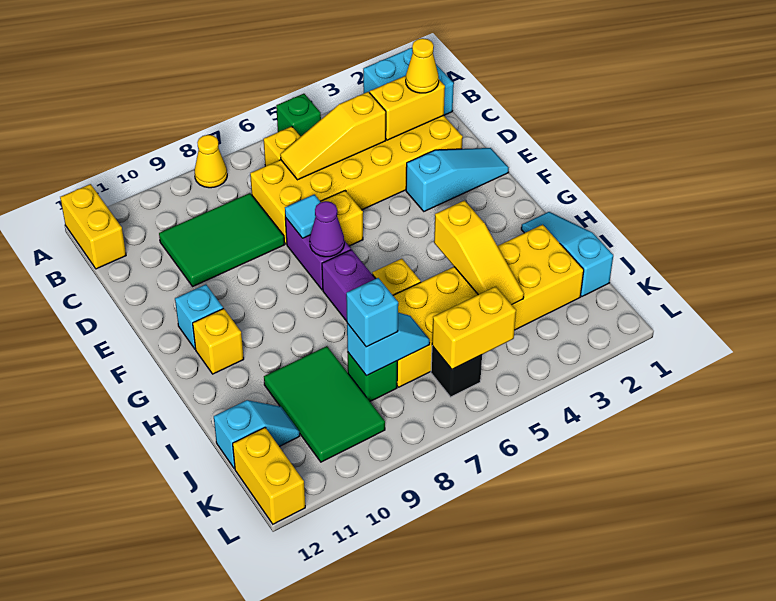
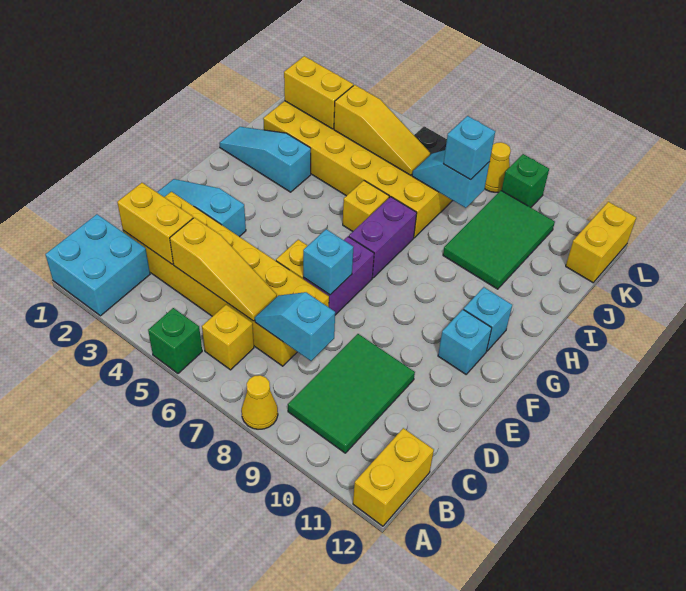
yellow 1x1 cone [406,38,439,93] -> yellow 1x1 cone moved to [485,142,511,192]
green 2x3 tile [159,193,285,286] -> green 2x3 tile turned to [288,334,415,453]
cyan 1x1 tile [285,194,320,238] -> cyan 1x1 brick [303,229,353,295]
purple 1x1 cone [310,201,344,257] -> none
yellow 1x1 brick [193,308,244,374] -> cyan 1x1 brick [464,287,512,351]
cyan 1x3 slope [521,212,613,296] -> cyan 1x3 slope turned to [219,127,311,192]
yellow 1x3 slope [434,200,524,305] -> yellow 1x3 slope turned to [334,85,430,175]
green 1x1 brick [347,352,397,401] -> green 1x1 brick moved to [501,154,549,207]
cyan 1x2 slope [214,400,300,469] -> cyan 1x2 slope moved to [255,292,335,361]
yellow 1x2 brick [432,287,516,369] -> yellow 1x2 brick moved to [284,56,353,129]

